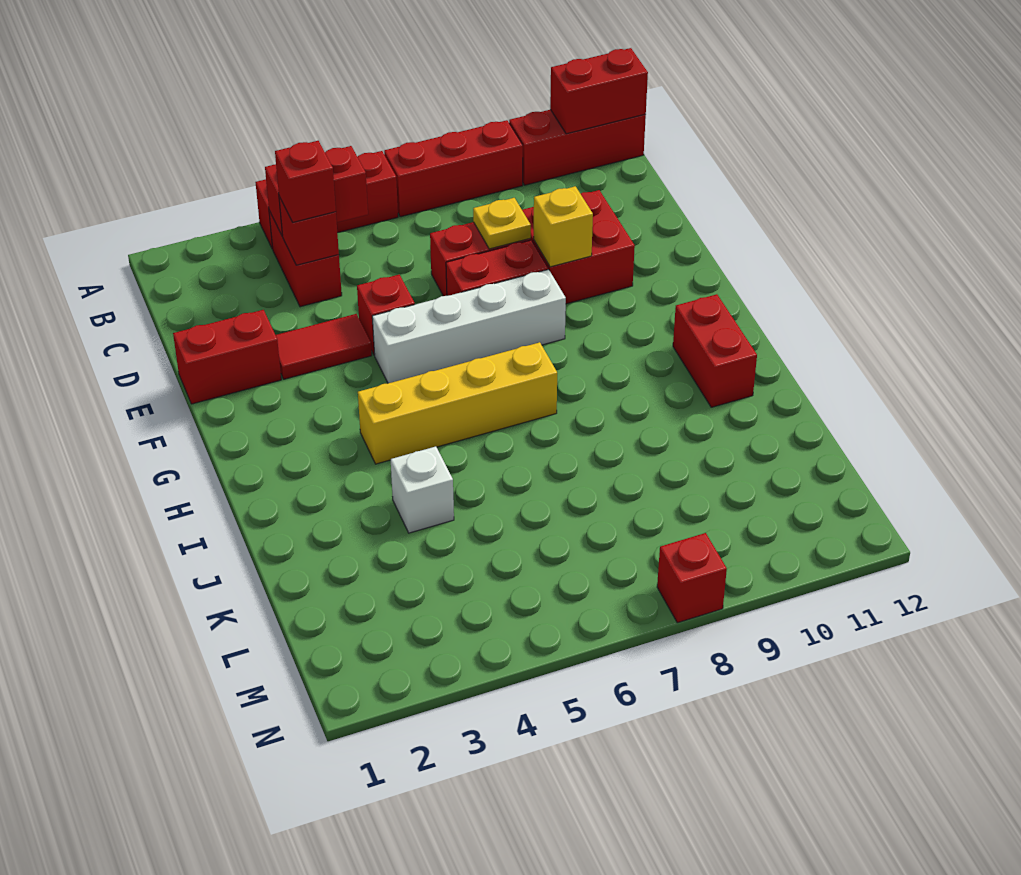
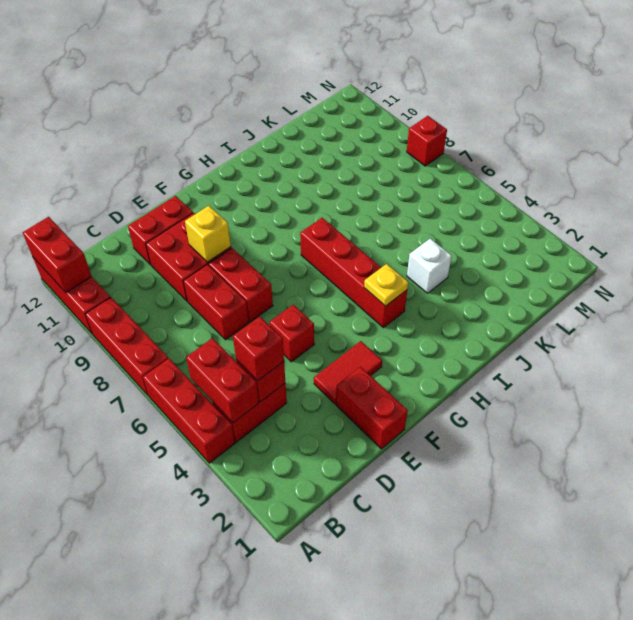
yellow 1x1 plate [473,198,531,249] -> yellow 1x1 plate moved to [364,264,408,306]
red 1x2 tile [276,314,372,379] -> red 1x2 tile turned to [314,341,382,404]
white 1x4 brick [372,269,566,383] -> none
yellow 1x4 brick [358,342,557,464] -> red 1x4 brick [300,218,407,328]
red 1x2 brick [673,294,757,407] -> red 1x2 brick moved to [128,196,193,265]

